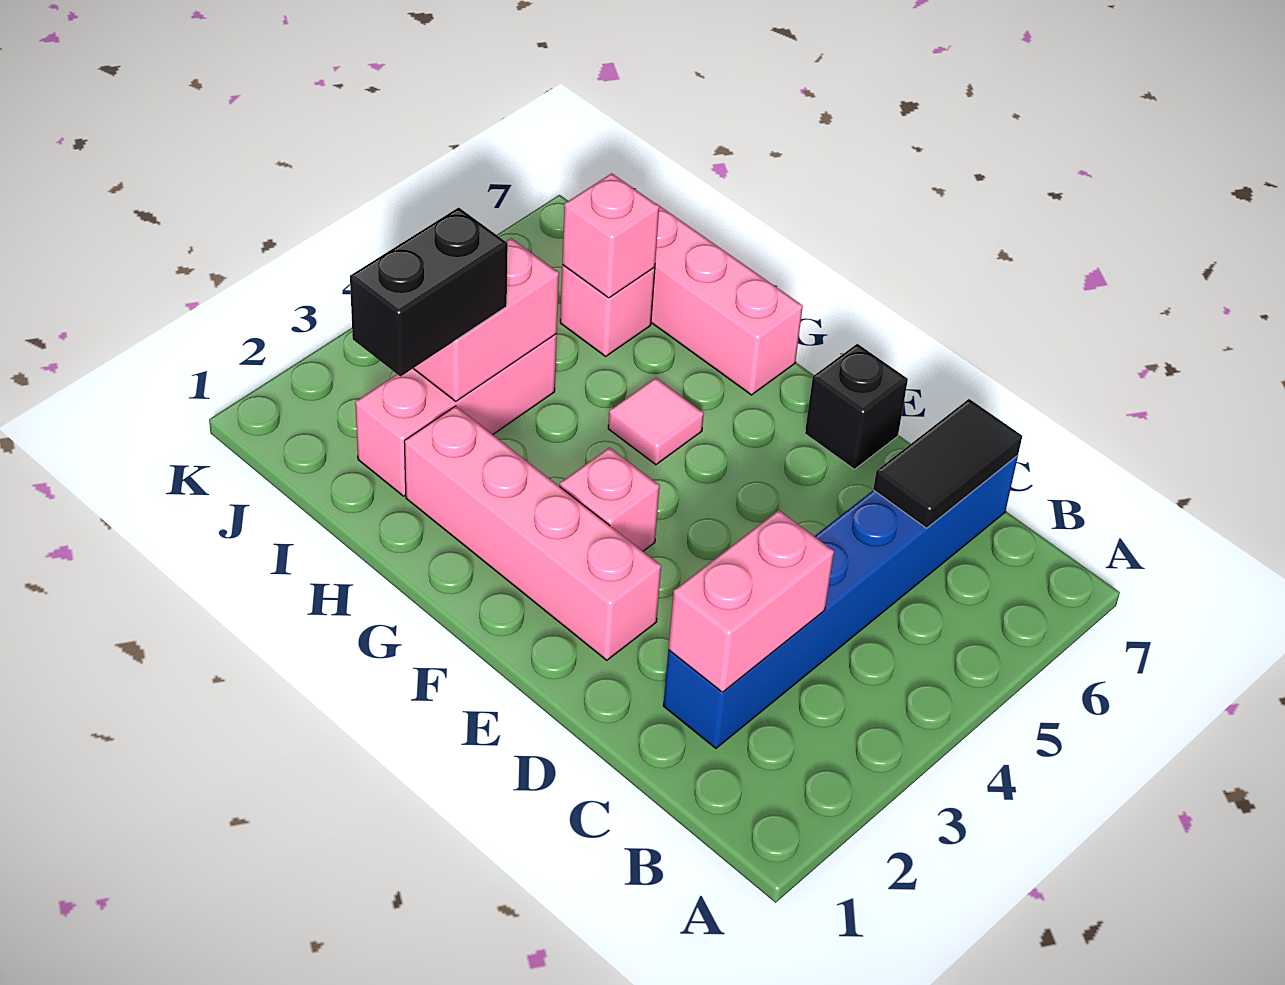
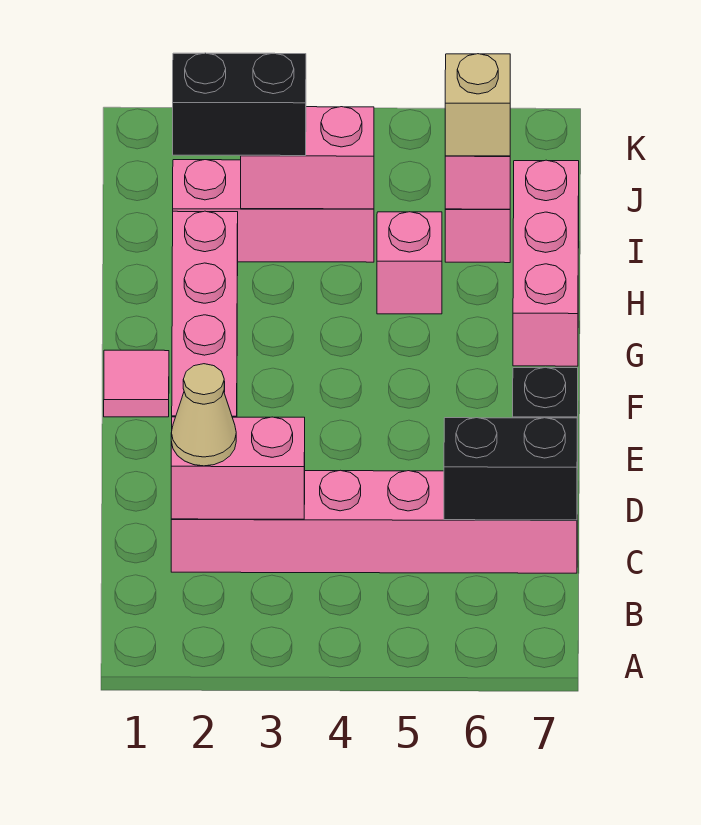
blue 1x6 brick [663,455,1018,748] -> pink 1x6 brick [171,470,577,573]
none -> tan 1x1 cone [171,364,236,466]
black 1x2 tile [873,399,1022,528] -> black 1x2 brick [444,418,577,520]
pink 1x1 brick [560,448,659,551] -> pink 1x1 brick moved to [377,212,442,314]
pink 1x1 tile [608,378,704,465] -> pink 1x1 tile moved to [104,350,169,417]
none -> tan 1x1 brick [445,54,510,156]

